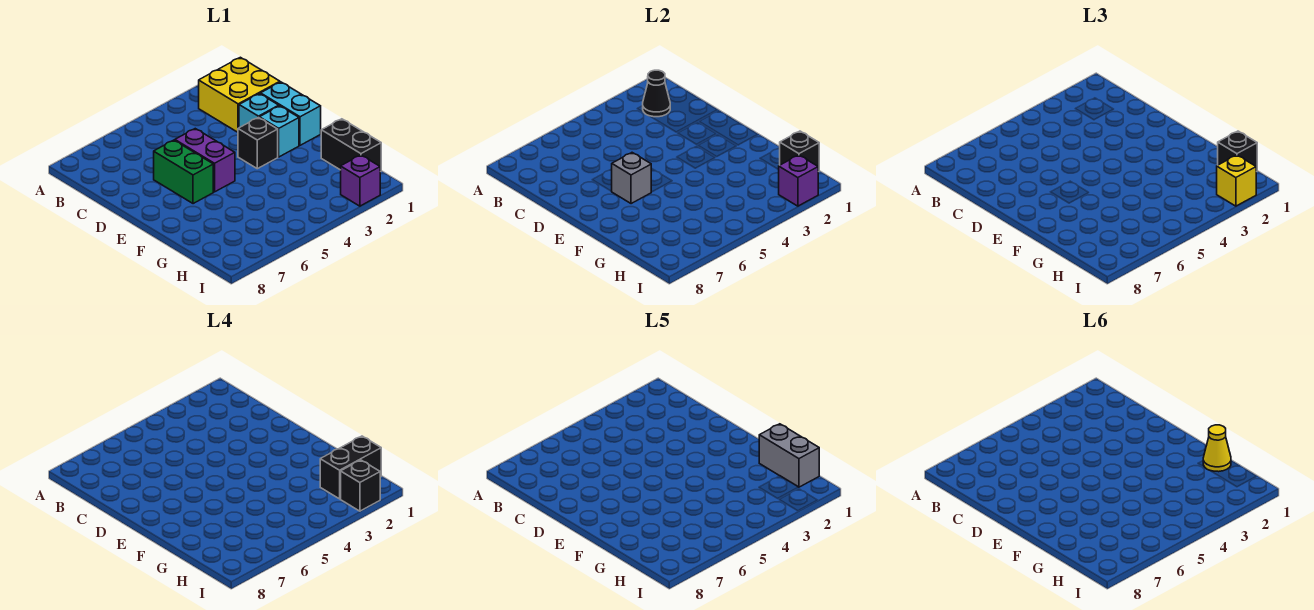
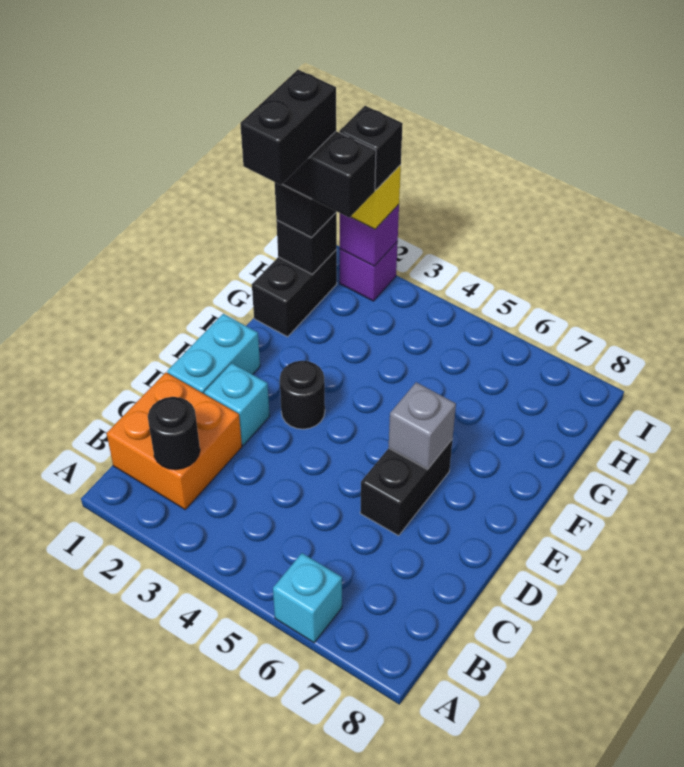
yellow 2x2 brick [199,57,280,132] -> orange 2x2 brick [107,373,242,509]
black 1x1 cone [643,70,670,117] -> black 1x1 round brick [148,397,200,470]
purple 1x2 brick [175,129,235,192] -> none
green 1x2 brick [154,140,213,204] -> black 1x2 brick [360,439,453,536]
cyan 1x1 brick [259,106,299,157] -> cyan 1x1 brick moved to [273,553,342,643]
black 1x1 brick [238,117,278,169] -> black 1x1 round brick [280,361,325,429]
grey 1x2 brick [759,424,819,487] -> black 1x2 brick [240,70,336,185]
yellow 1x1 cone [1203,425,1231,472] -> none

